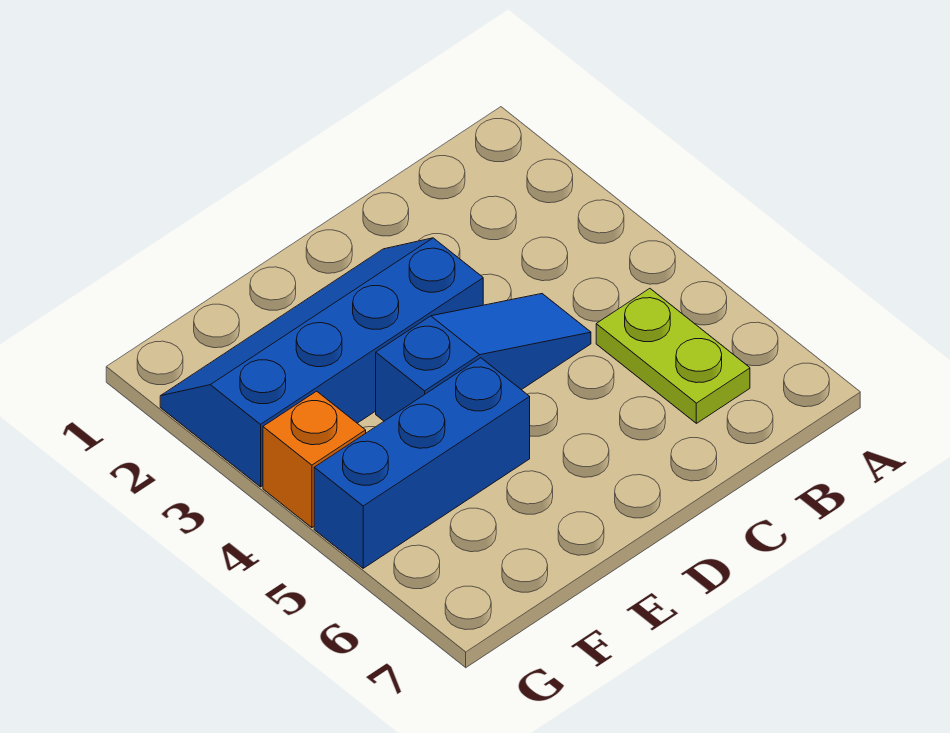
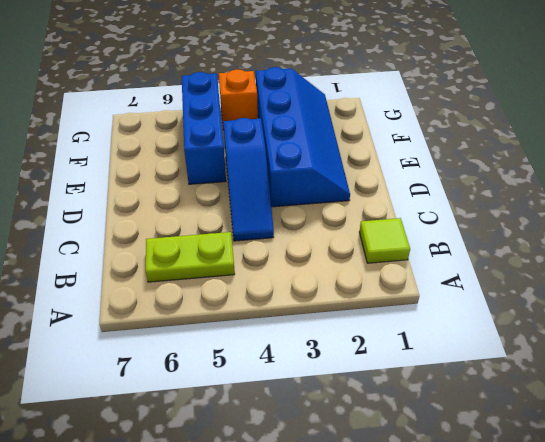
none -> lime 1x1 tile [359,218,410,263]

